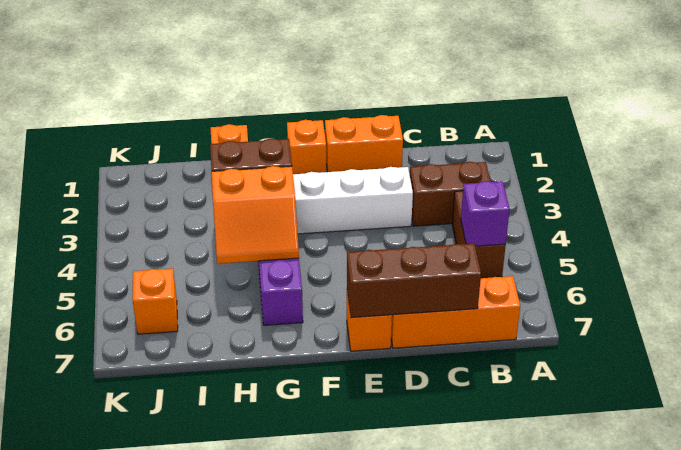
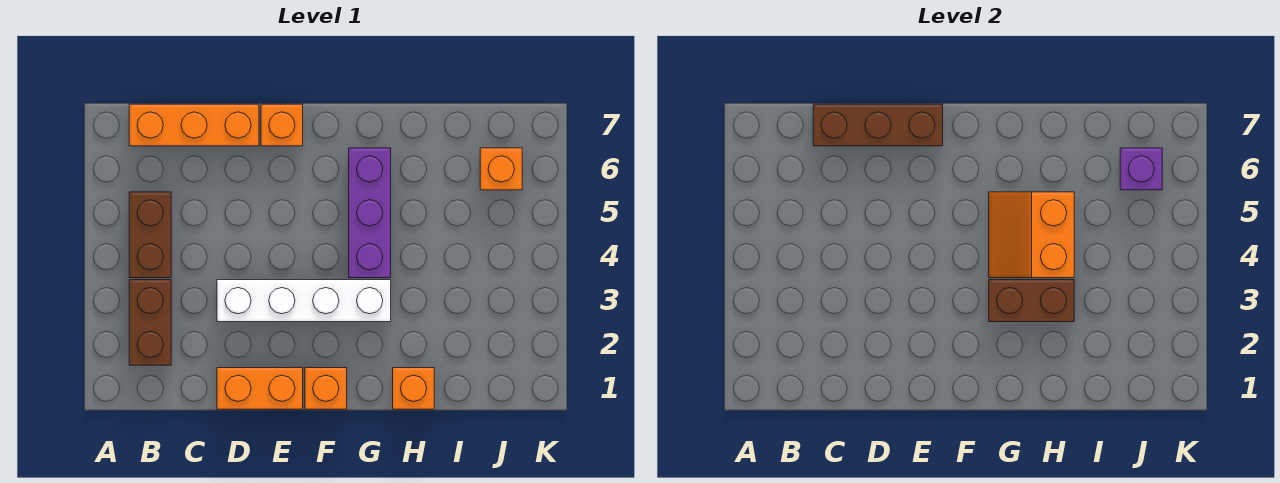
brown 1x2 brick [410,162,491,226] -> brown 1x2 brick turned to [129,280,171,365]
purple 1x1 brick [461,181,510,246] -> purple 1x1 brick moved to [1120,148,1162,190]
orange 2x2 slope [211,166,299,264] -> orange 2x2 slope turned to [989,192,1074,278]

